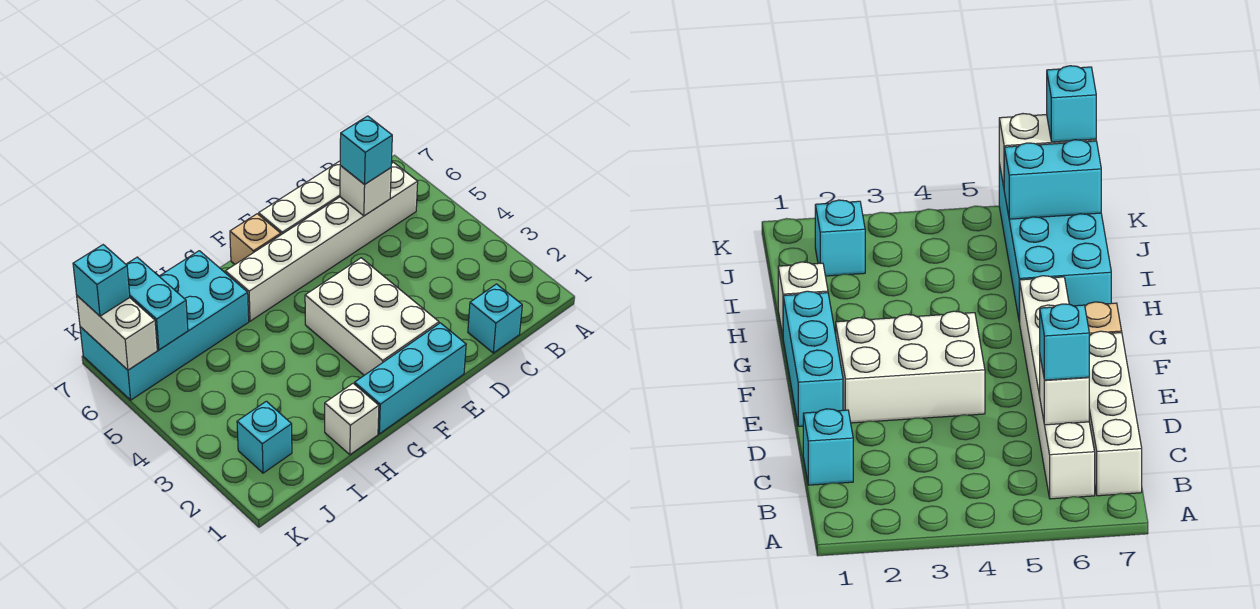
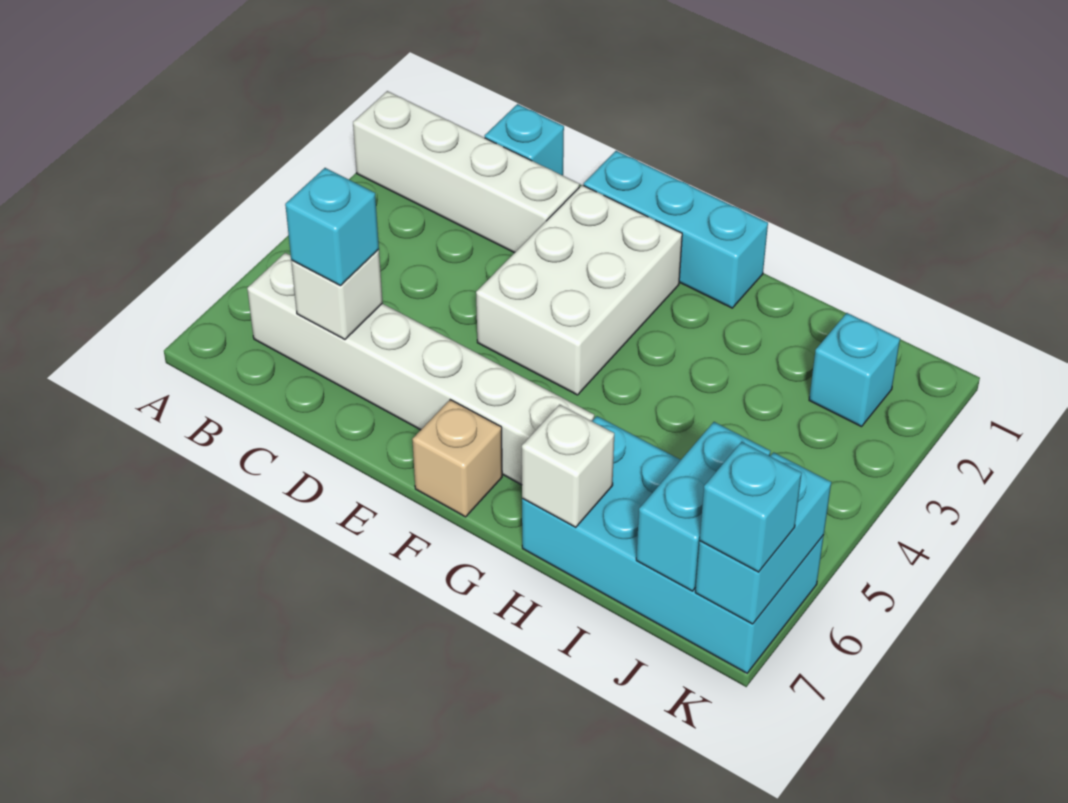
white 1x4 brick [259,161,392,235] -> white 1x4 brick moved to [353,91,580,253]
white 1x1 brick [325,383,379,455] -> white 1x1 brick moved to [522,405,614,527]
white 1x2 brick [77,296,157,370] -> cyan 1x2 brick [695,452,831,624]

